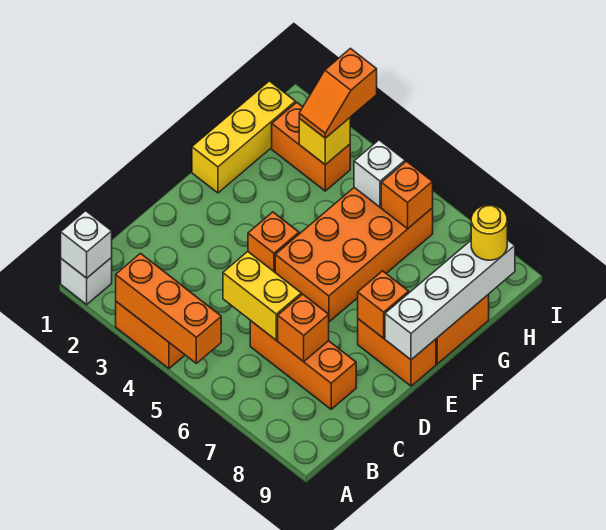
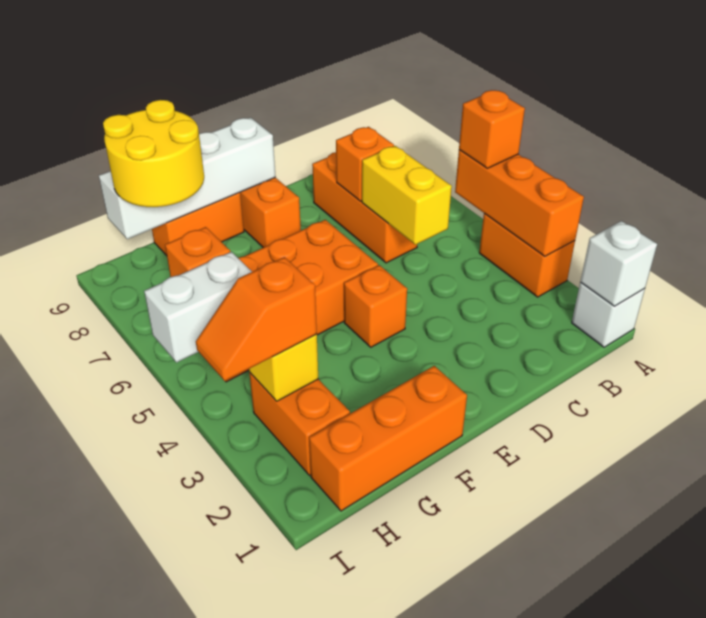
orange 1x1 brick [358,271,409,338] -> orange 1x1 brick moved to [459,90,525,168]
yellow 1x3 brick [192,81,295,193] -> orange 1x3 brick [309,366,467,511]
orange 1x2 slope [299,48,377,138] -> orange 1x2 slope turned to [196,257,317,381]
white 1x1 brick [354,140,405,207] -> white 1x2 brick [144,252,252,363]
yellow 1x1 round brick [471,205,507,260] -> yellow 2x2 round brick [103,100,204,207]

